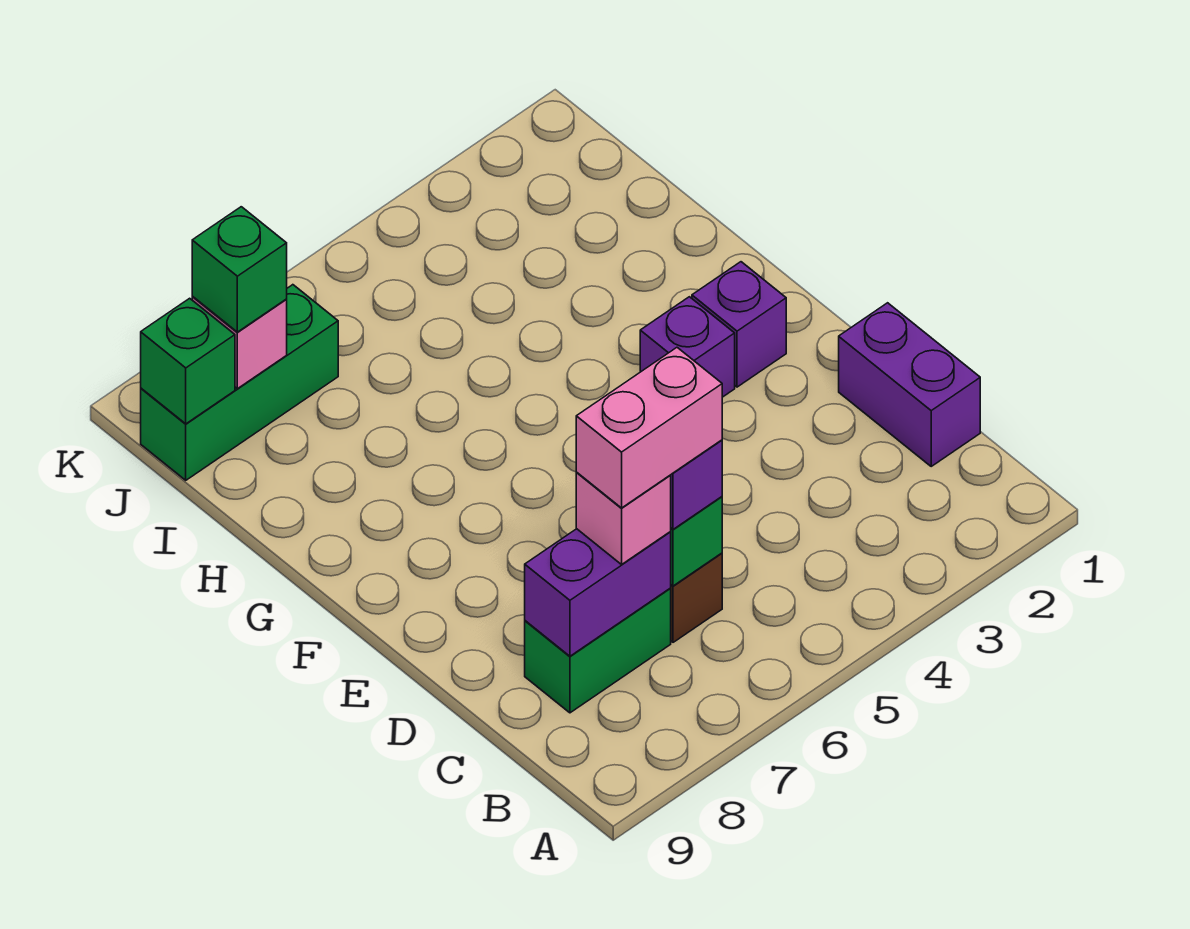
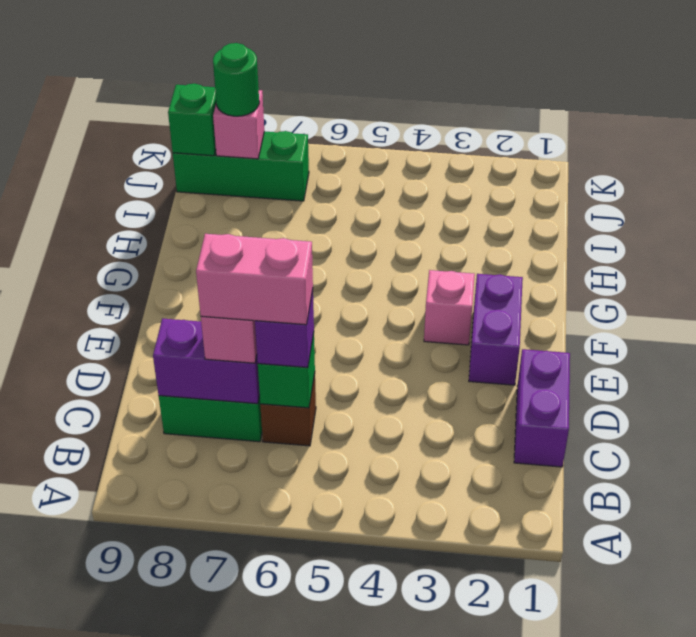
purple 1x1 brick [692,262,786,387] -> purple 1x2 brick [469,274,523,385]
purple 1x1 brick [640,297,735,397] -> pink 1x1 brick [424,270,475,345]
green 1x1 brick [192,207,287,332] -> green 1x1 round brick [213,43,259,116]

